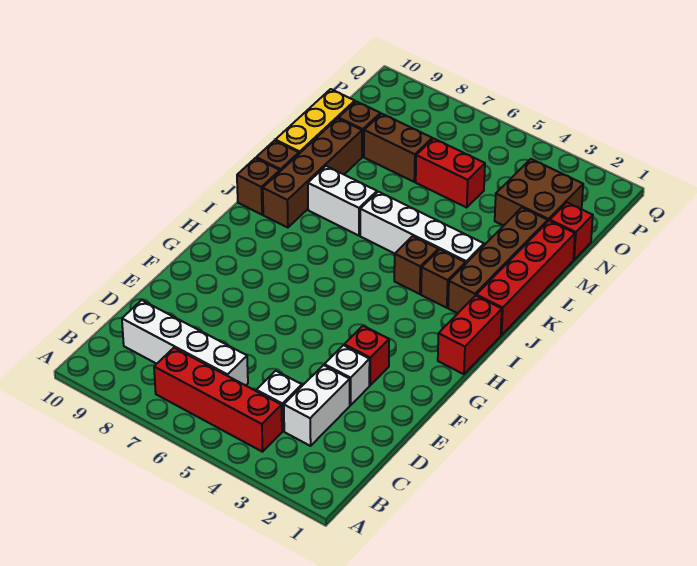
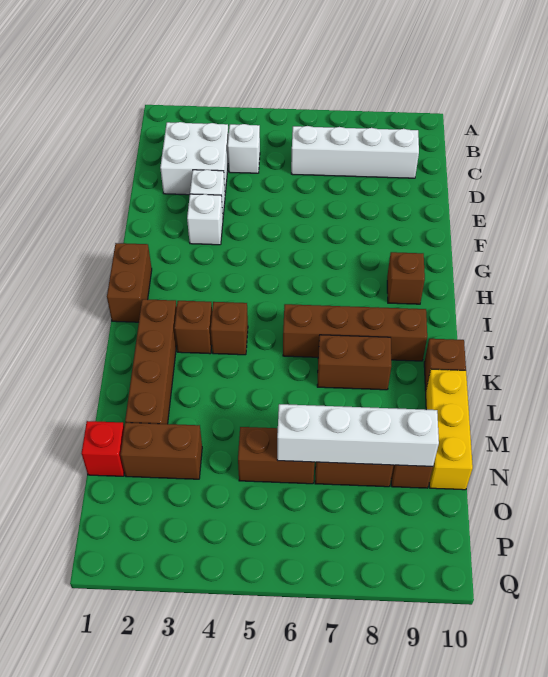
red 1x4 brick [154,348,282,452] -> none
white 1x2 brick [284,365,350,446] -> white 2x2 brick [160,122,229,195]
red 1x1 brick [344,326,389,385] -> white 1x1 brick [187,194,223,245]
red 1x2 brick [438,296,502,374] -> brown 1x2 brick [107,243,152,322]
red 1x4 brick [476,221,575,335] -> none
brown 1x4 brick [263,118,362,228] -> brown 1x4 brick turned to [283,304,427,361]
brown 1x1 brick [237,158,280,215] -> brown 1x1 brick moved to [387,252,425,304]
white 1x4 brick [360,192,484,264] -> white 1x4 brick moved to [277,404,439,466]
white 1x2 brick [308,166,377,236] -> brown 1x2 brick [317,335,391,390]
brown 2x2 brick [495,159,583,226] -> brown 1x2 brick [120,423,202,479]
red 1x2 brick [416,138,485,208] -> brown 1x2 brick [238,427,315,484]

